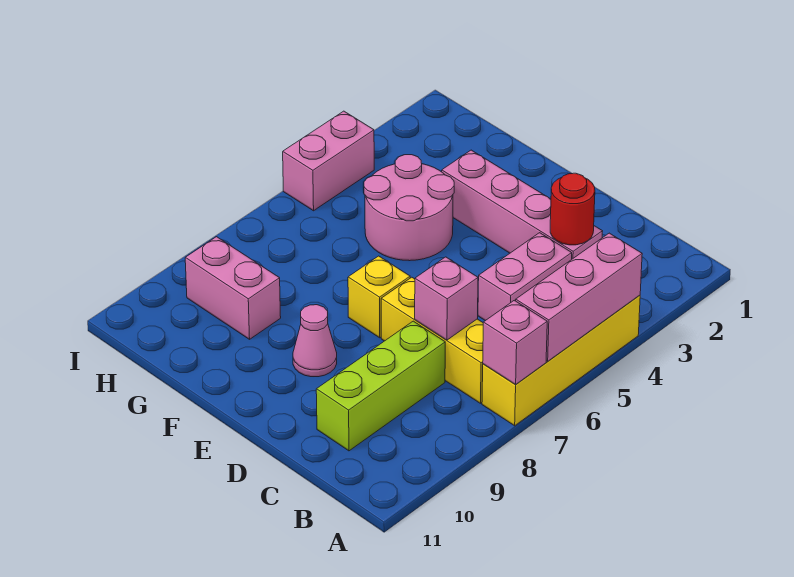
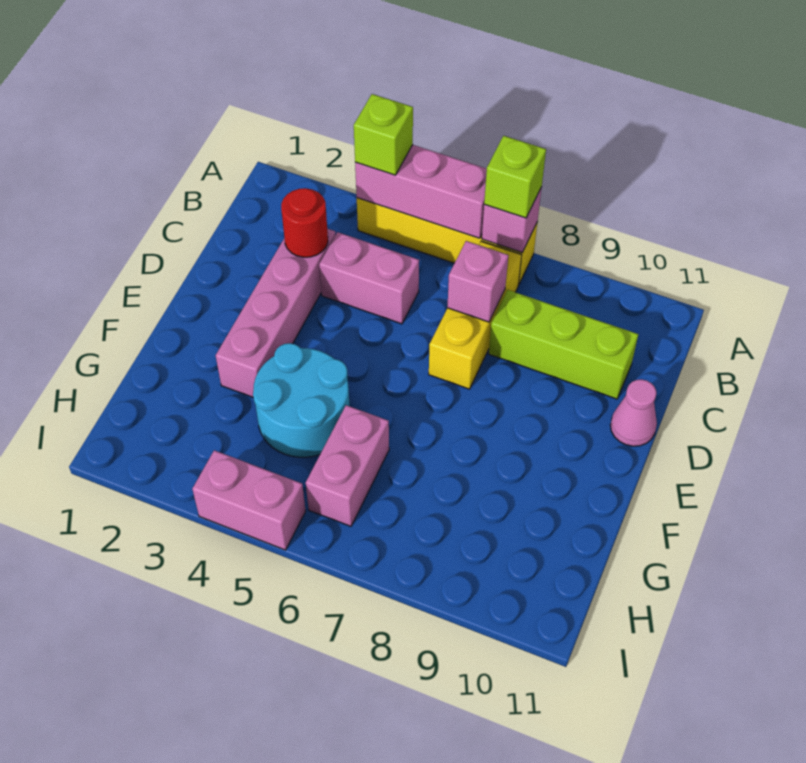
none -> lime 1x1 brick [354,94,413,175]
none -> lime 1x1 brick [484,136,546,218]
yellow 1x1 brick [348,256,410,338] -> none
pink 1x1 cone [293,305,337,377] -> pink 1x1 cone moved to [610,379,657,446]
pink 2x2 round brick [364,155,454,261] -> cyan 2x2 round brick [253,343,350,457]
pink 1x2 brick [185,237,281,339] -> pink 1x2 brick moved to [306,405,389,526]

